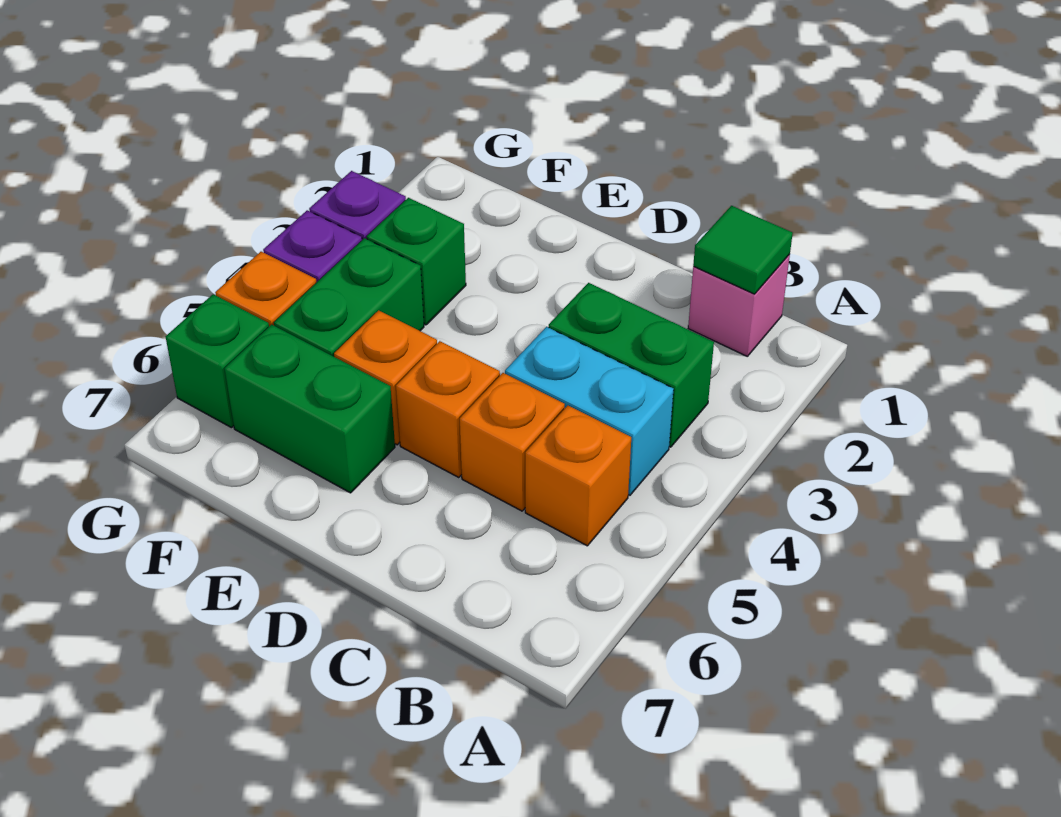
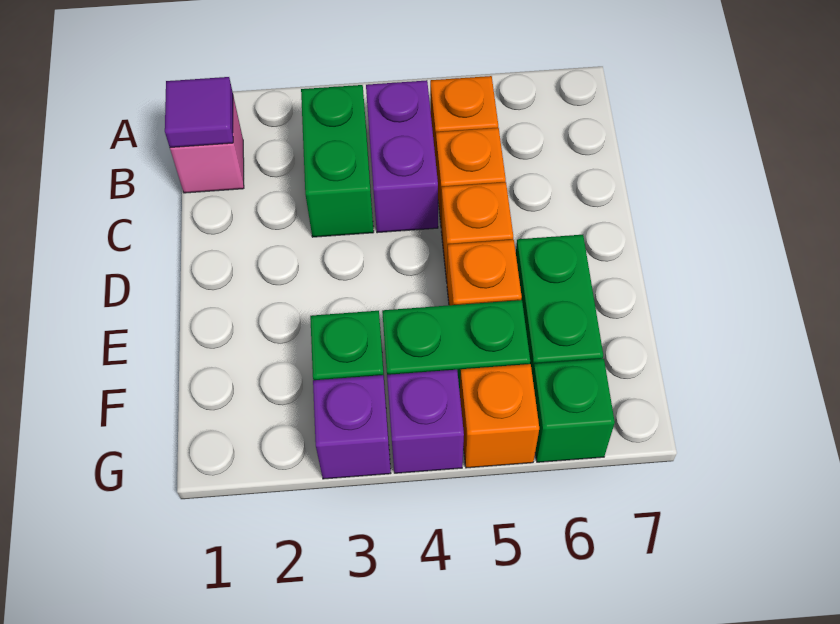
green 1x1 tile [693,206,793,294] -> purple 1x1 tile [165,77,233,147]
cyan 1x2 brick [505,327,674,495] -> purple 1x2 brick [366,80,438,233]

